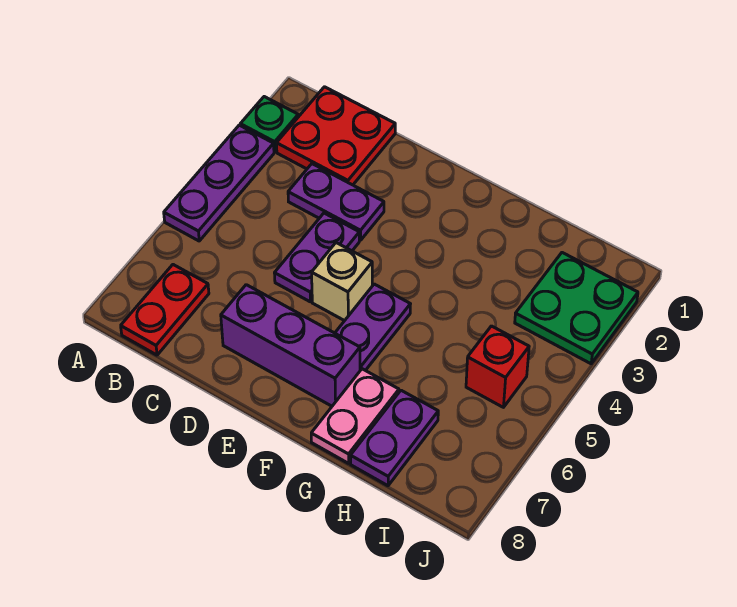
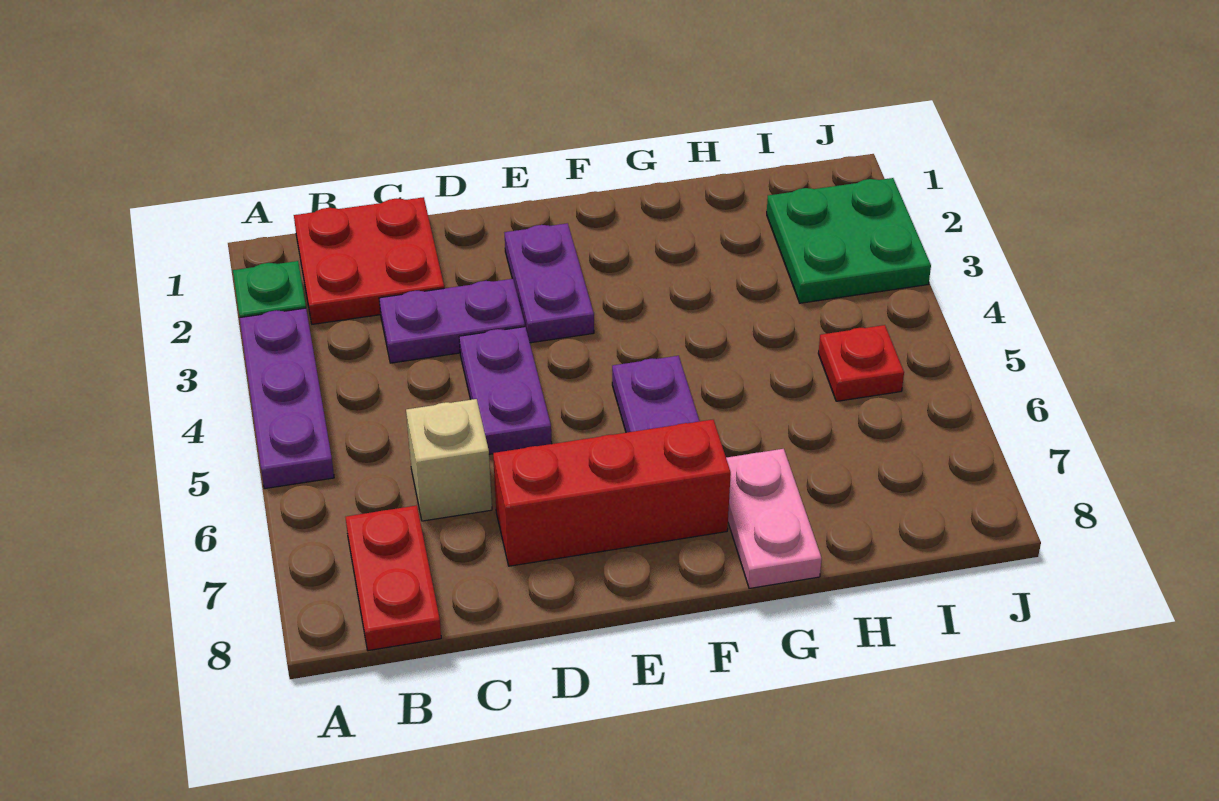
purple 1x3 brick [221,285,360,406] -> red 1x3 brick [493,420,731,566]
tan 1x1 brick [312,243,372,321] -> tan 1x1 brick moved to [406,399,492,521]
purple 1x2 plate [350,390,438,486] -> purple 1x2 plate moved to [505,223,594,343]
red 1x1 brick [466,326,529,407] -> red 1x1 plate [818,325,904,401]

